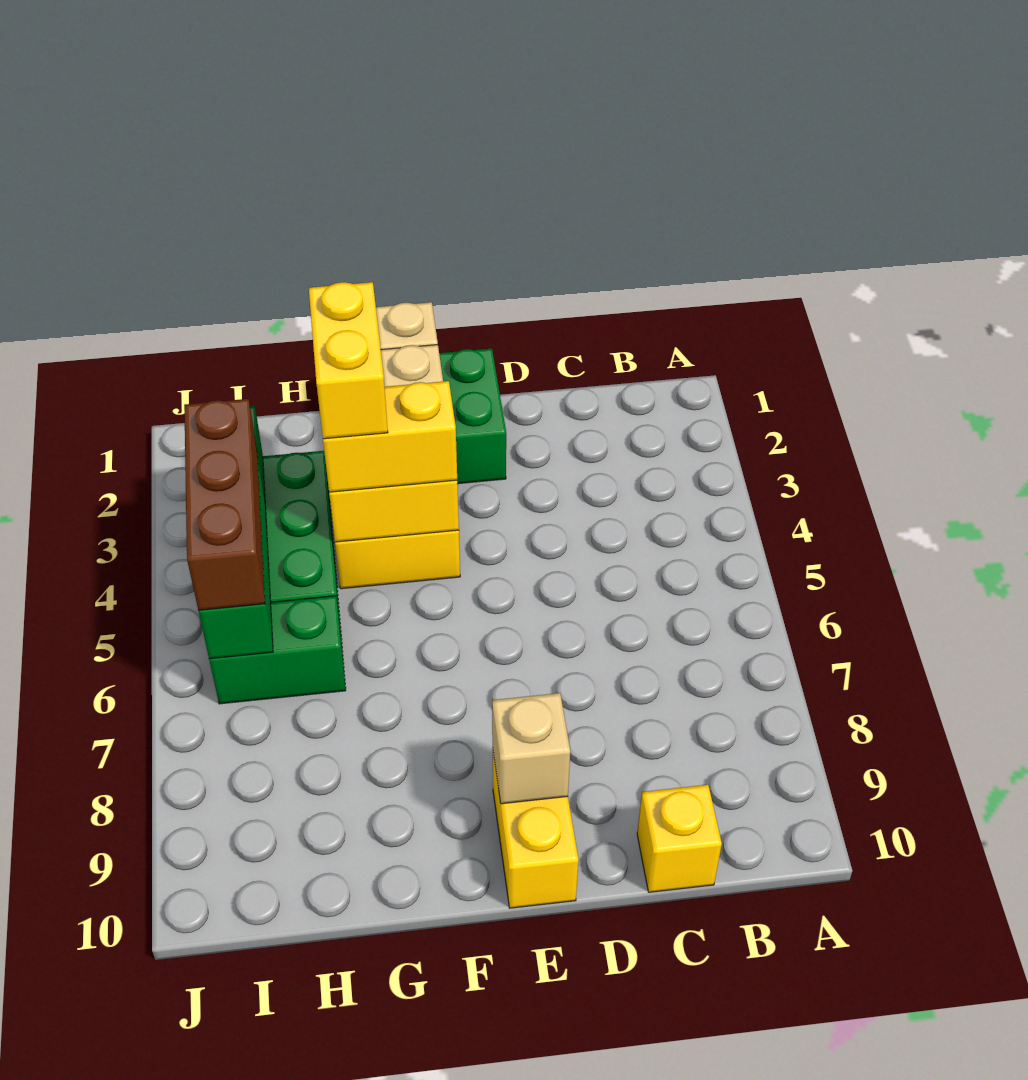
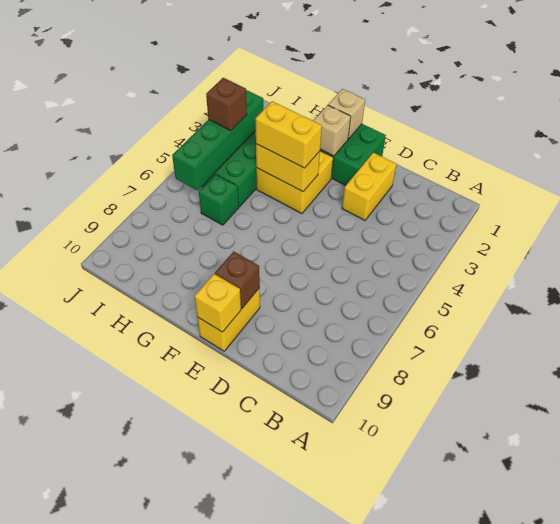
yellow 1x1 brick [637,785,722,892] -> yellow 1x1 brick moved to [195,274,241,332]
tan 1x1 brick [492,693,570,804] -> brown 1x1 brick [215,251,260,309]
yellow 1x2 brick [309,282,388,439] -> yellow 1x2 brick moved to [342,153,397,220]
green 1x2 brick [209,596,346,704] -> green 1x1 brick [199,174,239,225]
brown 1x3 brick [184,399,265,610] -> brown 1x1 brick [206,78,247,131]

